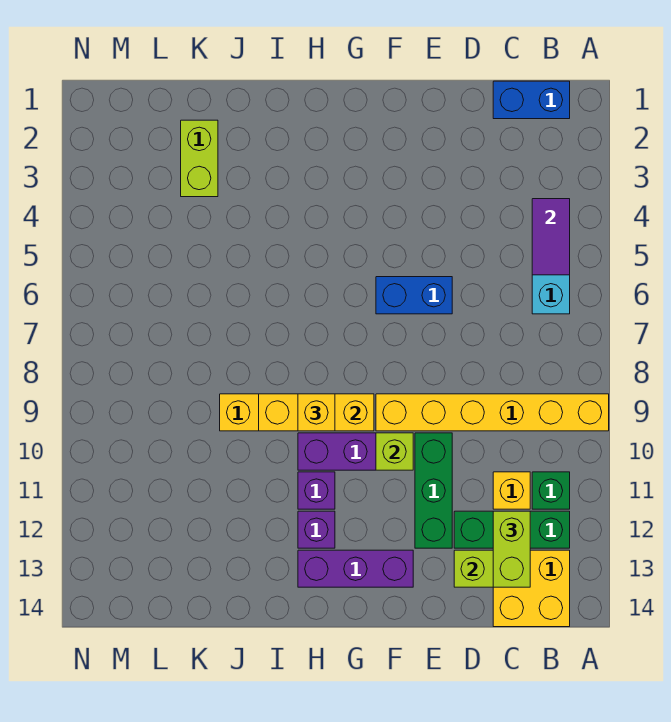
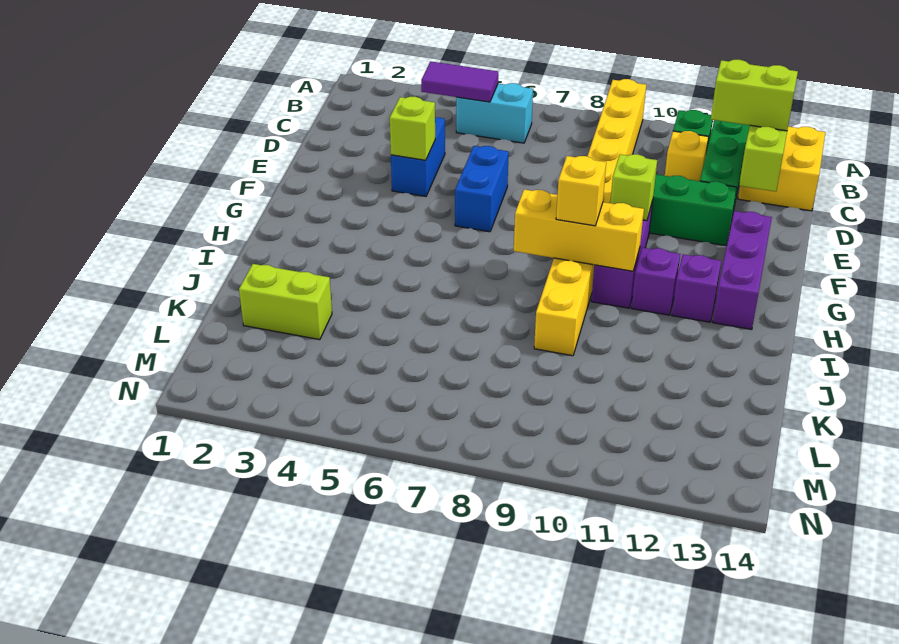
blue 1x2 brick [493,81,570,119] -> blue 1x2 brick moved to [391,117,445,196]
none -> lime 1x1 brick [390,97,435,160]
yellow 1x3 brick [259,394,374,431] -> yellow 1x3 brick turned to [514,189,644,271]

